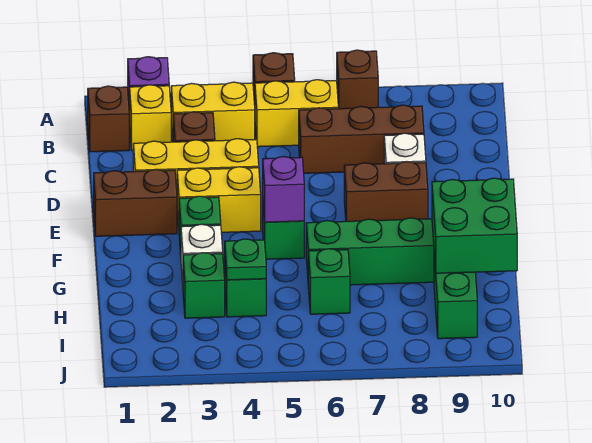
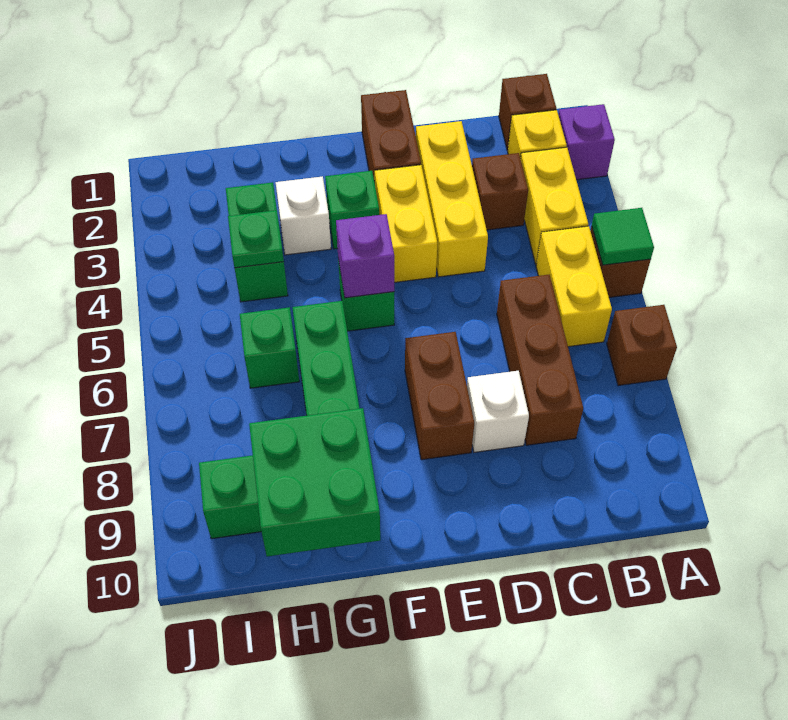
none -> green 1x1 tile [592,208,654,265]

